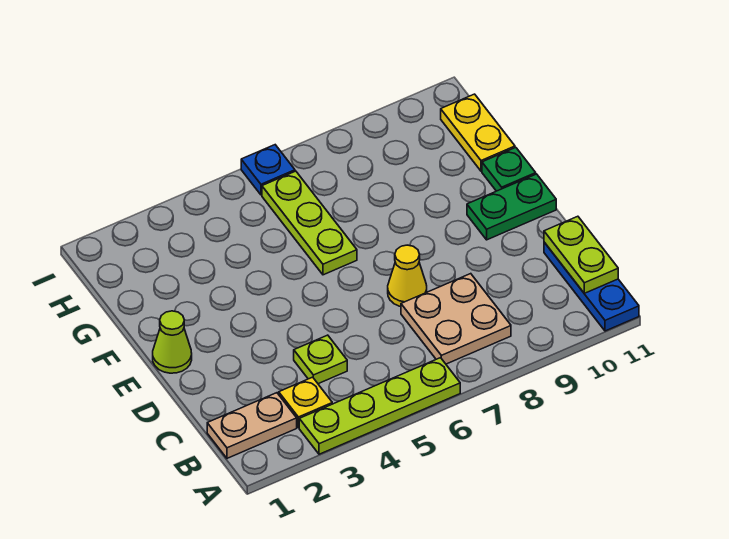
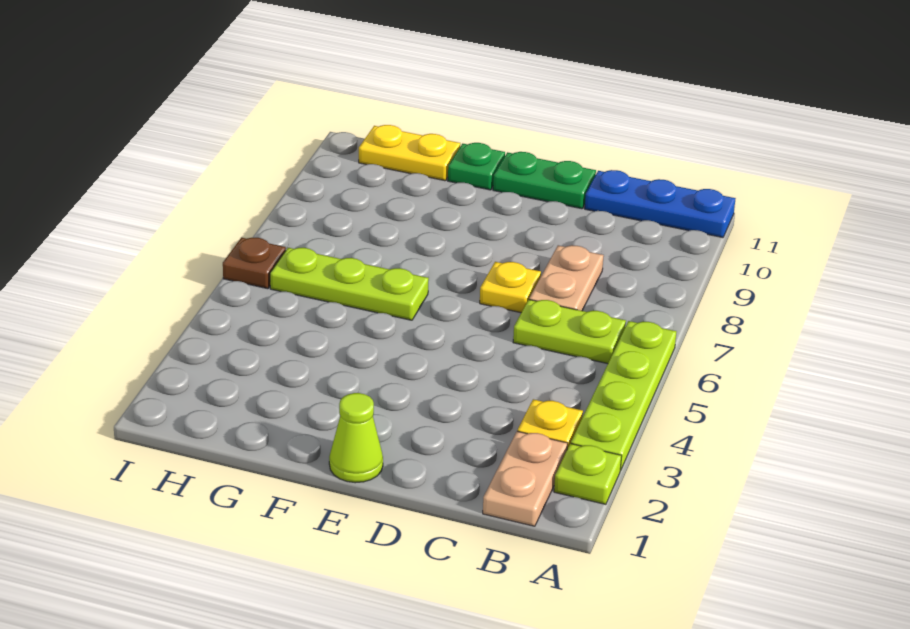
tan 2x2 plate [401,274,511,364] -> tan 1x2 plate [529,245,604,311]
lime 1x2 plate [544,216,618,293] -> lime 1x2 plate moved to [513,300,626,364]
lime 1x1 plate [294,335,347,384] -> lime 1x1 plate moved to [554,444,622,504]
yellow 1x1 cone [388,245,427,307] -> yellow 1x1 plate [480,262,541,313]
green 1x2 plate [467,174,556,240] -> green 1x2 plate turned to [493,152,596,209]
blue 1x1 plate [241,145,295,195] -> brown 1x1 plate [223,238,286,289]

